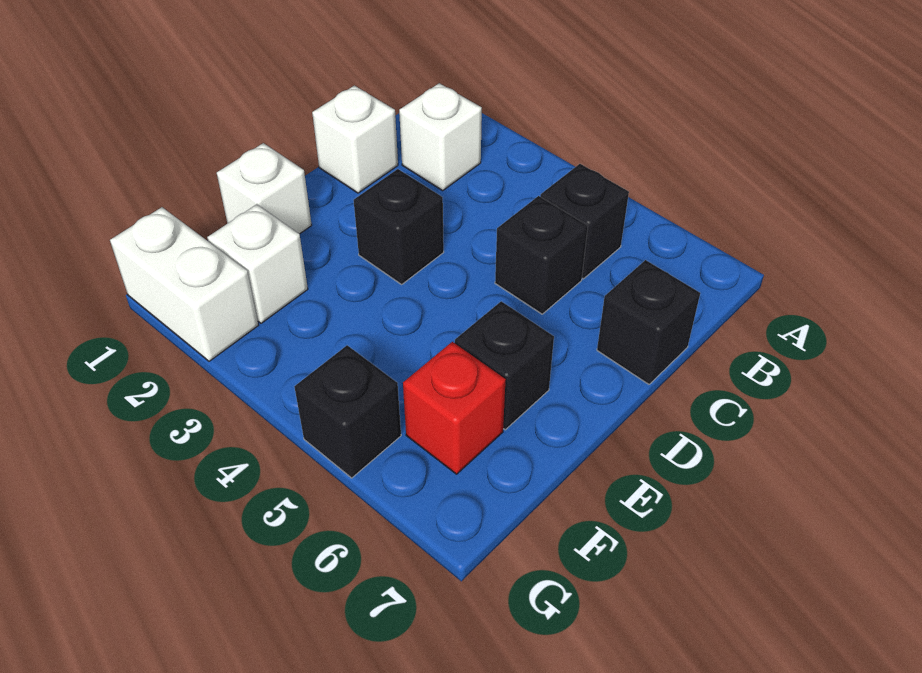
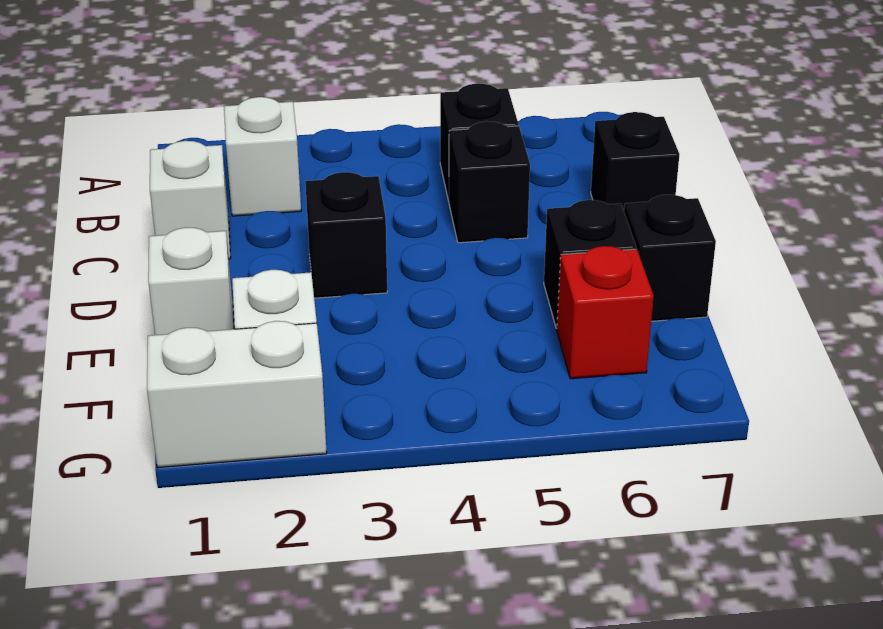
black 1x1 brick [294,345,401,478] -> black 1x1 brick moved to [624,195,716,321]

